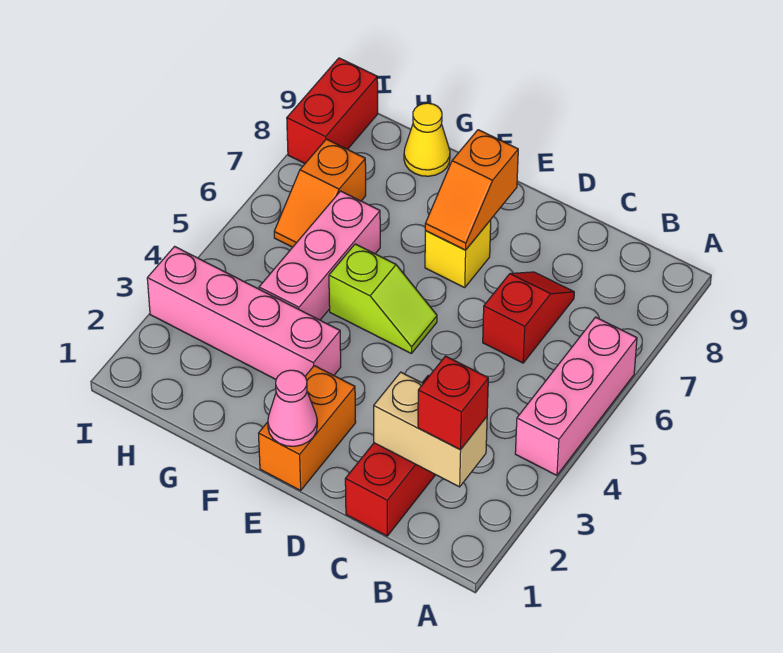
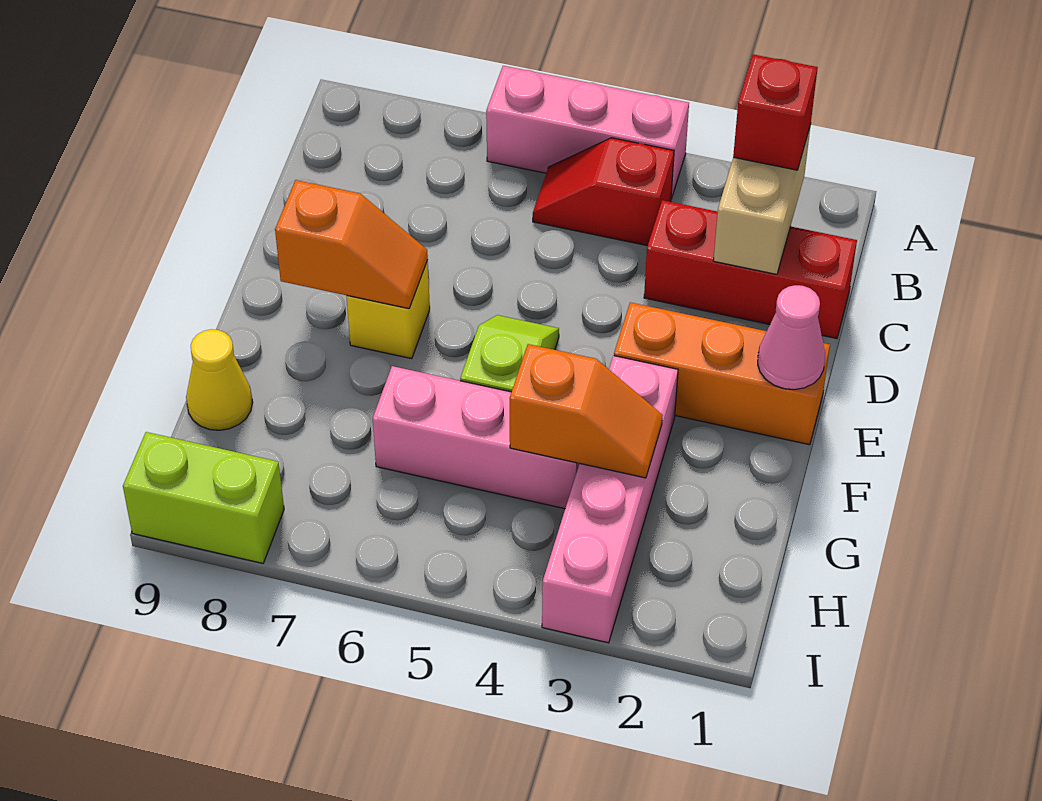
red 1x2 slope [483,272,574,363] -> red 1x2 slope moved to [533,138,674,246]
orange 1x2 brick [259,366,356,490] -> orange 1x3 brick [614,302,830,445]
orange 1x2 slope [274,139,366,247] -> orange 1x2 slope moved to [510,344,662,478]
red 1x2 brick [287,58,378,163] -> lime 1x2 brick [123,432,284,563]

